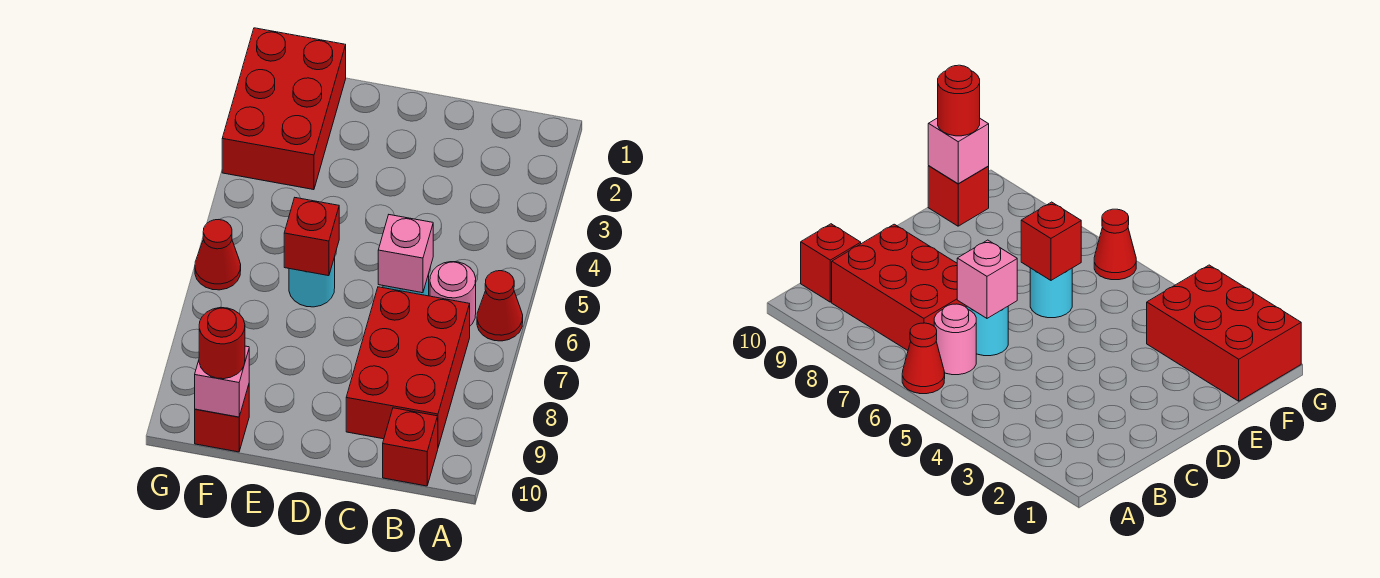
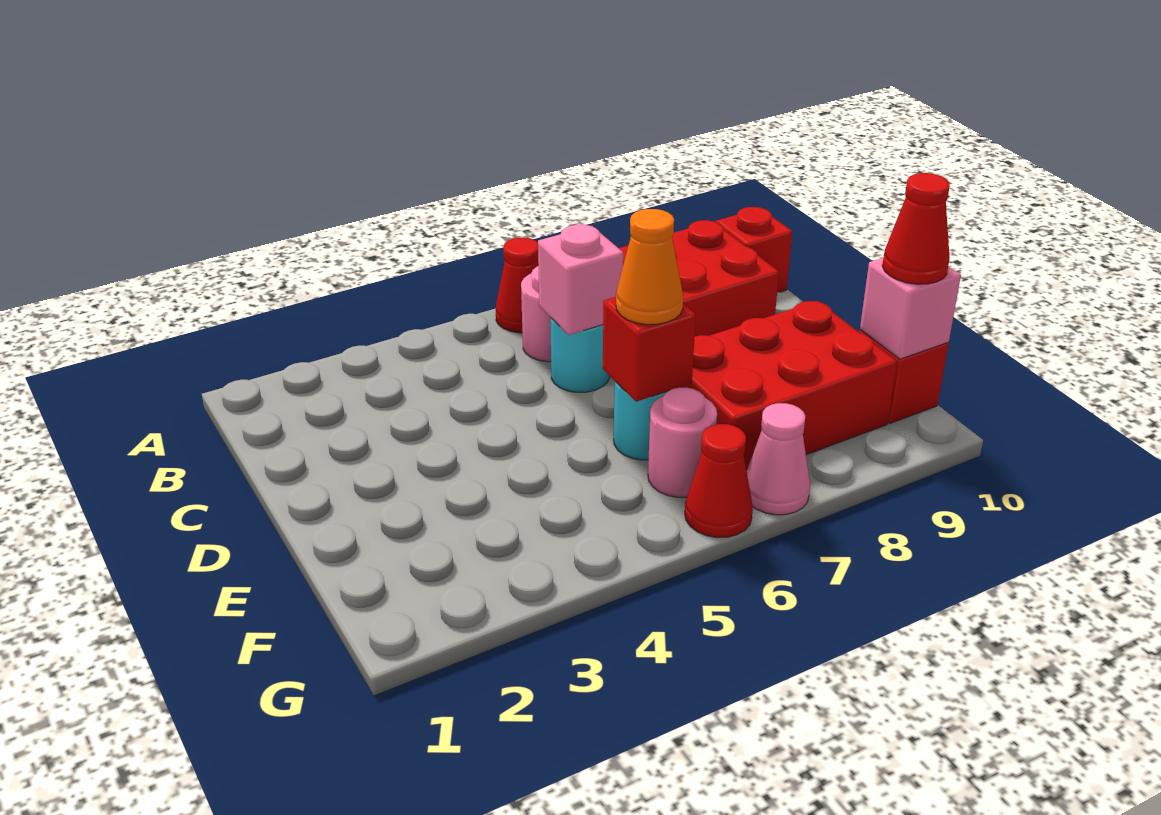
none -> orange 1x1 cone [616,209,683,325]
red 2x3 brick [222,28,346,190] -> red 2x3 brick moved to [679,301,897,471]
none -> pink 1x1 round brick [648,388,717,497]
red 1x1 round brick [199,308,245,379] -> red 1x1 cone [882,173,950,284]
none -> pink 1x1 cone [747,403,810,515]

